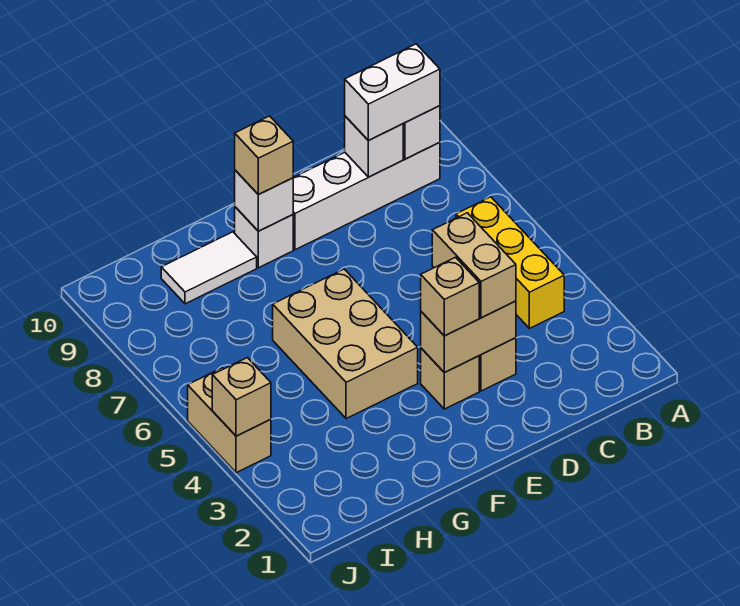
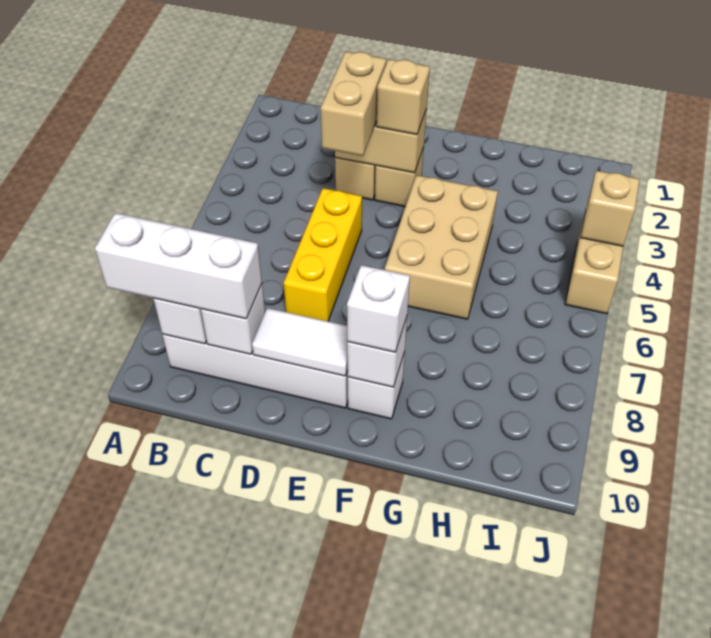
yellow 1x3 brick [456,197,564,328] -> yellow 1x3 brick moved to [284,188,362,321]
white 1x2 brick [345,44,440,141] -> white 1x3 brick [95,213,262,319]
tan 1x1 brick [235,116,293,195] -> white 1x1 brick [347,265,410,352]
white 1x2 tile [161,232,257,304] -> white 1x2 tile moved to [252,308,348,376]

